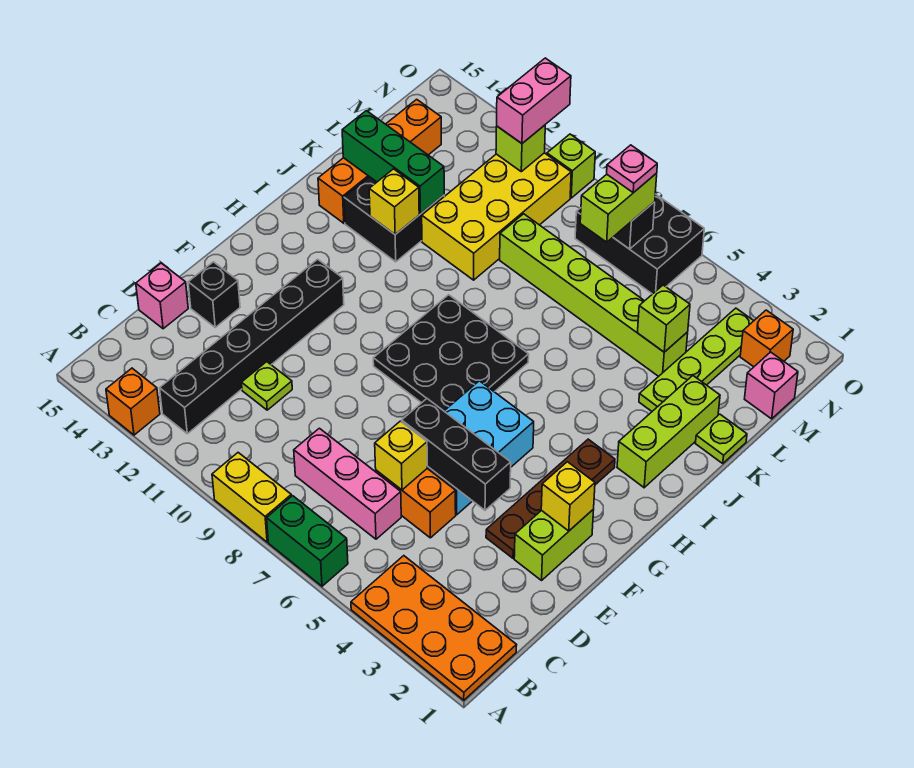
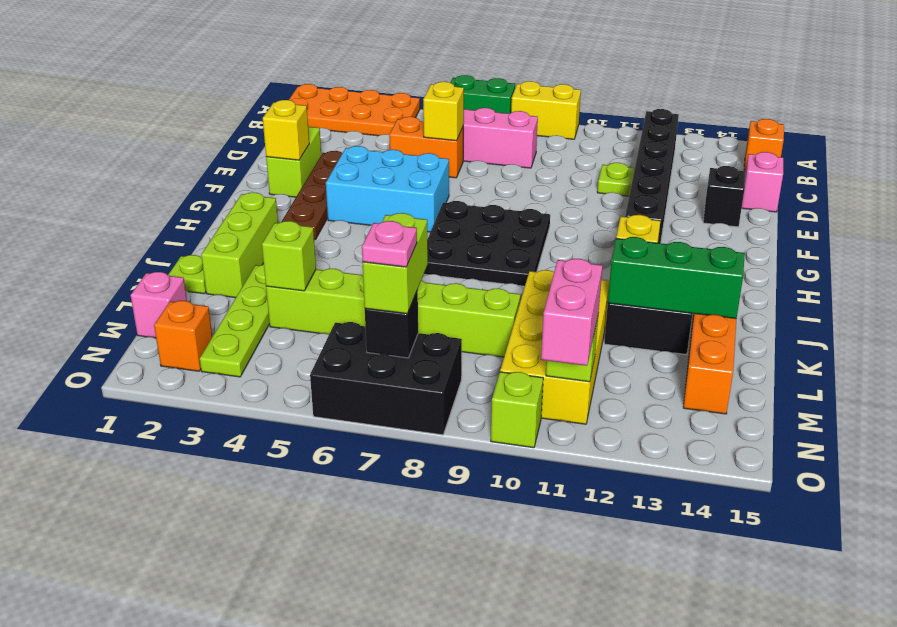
orange 1x1 brick [106,368,160,435] -> orange 1x1 brick moved to [744,119,784,173]
black 1x3 brick [402,399,511,510] -> none
cyan 2x3 brick [427,381,534,515] -> cyan 2x3 brick turned to [326,146,449,232]

